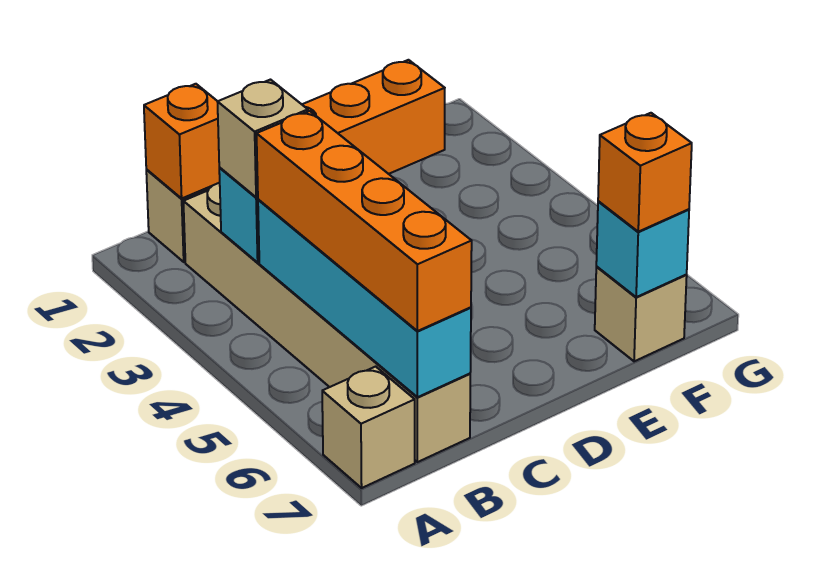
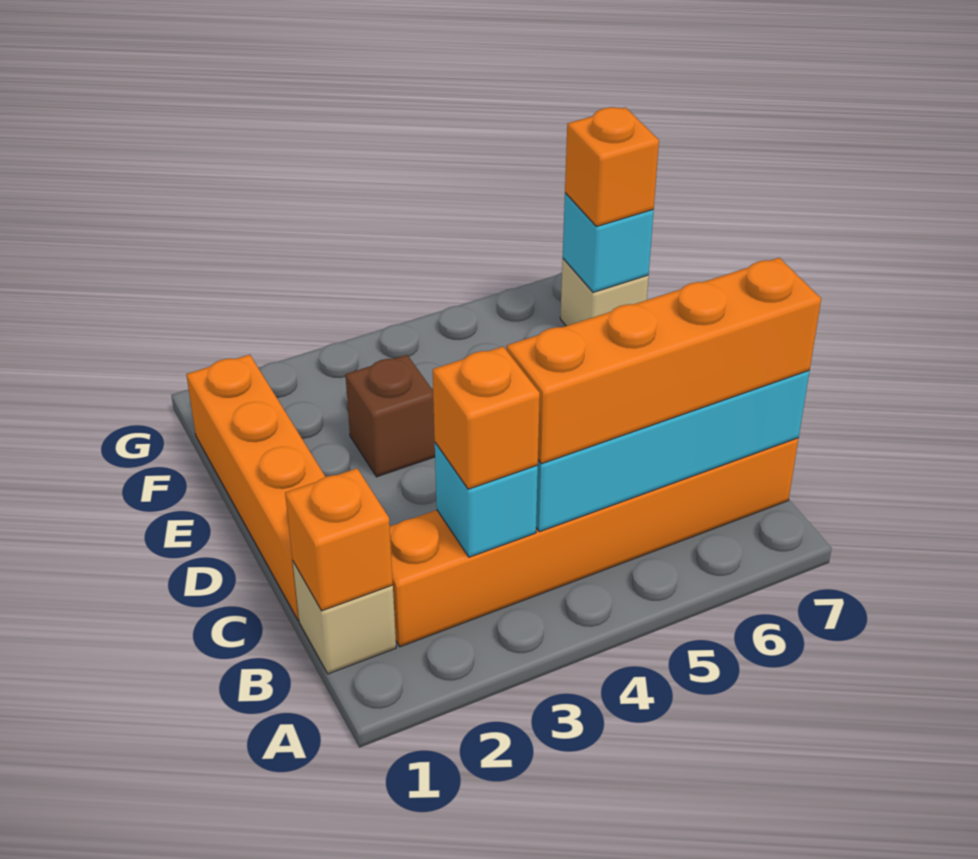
tan 1x1 brick [322,367,415,488] -> none
tan 1x6 brick [183,183,470,462] -> orange 1x6 brick [390,438,799,647]
tan 1x1 brick [217,80,308,197] -> orange 1x1 brick [433,347,540,489]
none -> brown 1x1 brick [345,355,435,477]

